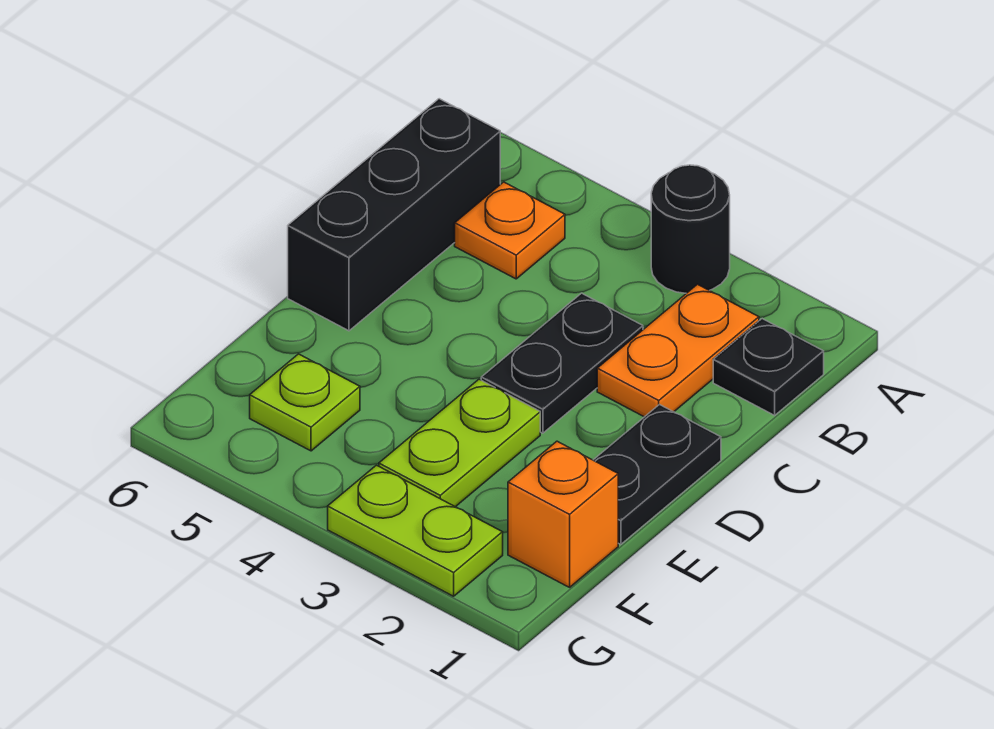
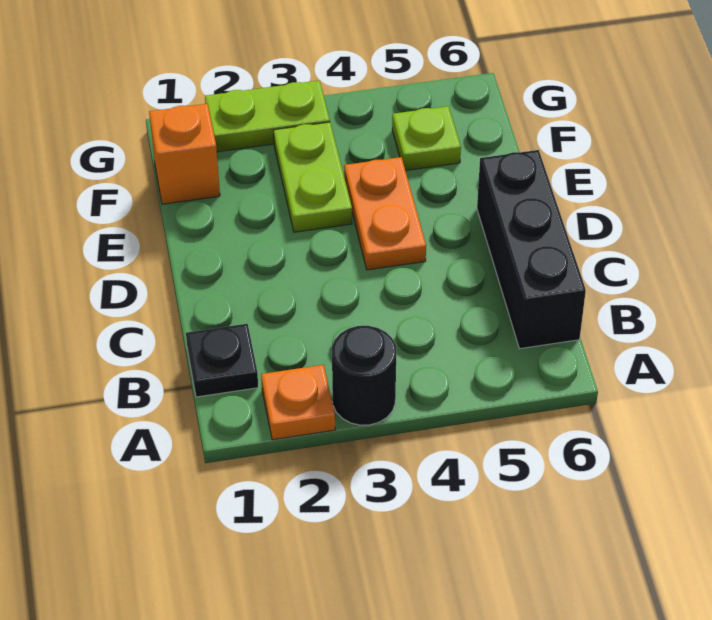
orange 1x2 plate [597,284,759,417] -> orange 1x2 plate moved to [344,157,426,270]
orange 1x1 plate [455,182,565,279] -> orange 1x1 plate moved to [261,365,335,440]
black 1x2 plate [481,293,643,433] -> none
black 1x2 plate [594,405,721,545] -> none

